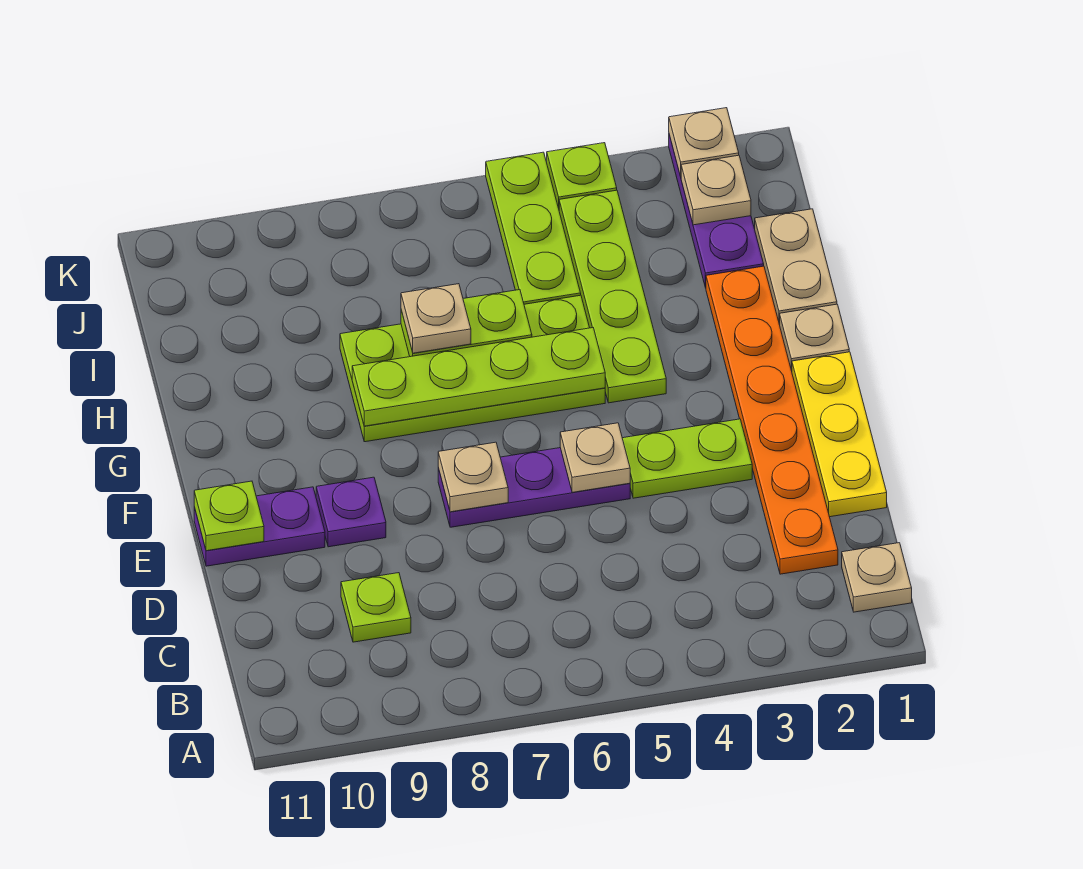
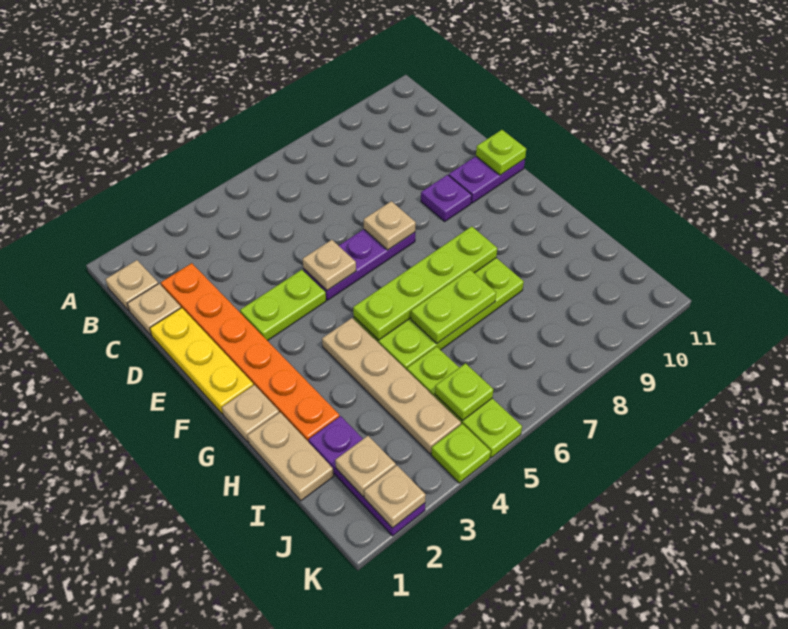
lime 1x1 plate [341,573,411,642] -> lime 1x1 plate moved to [435,363,493,421]
lime 1x4 plate [559,190,666,403] -> tan 1x4 plate [322,318,461,454]
tan 1x1 plate [401,284,471,353] -> tan 1x1 plate moved to [127,284,181,336]

